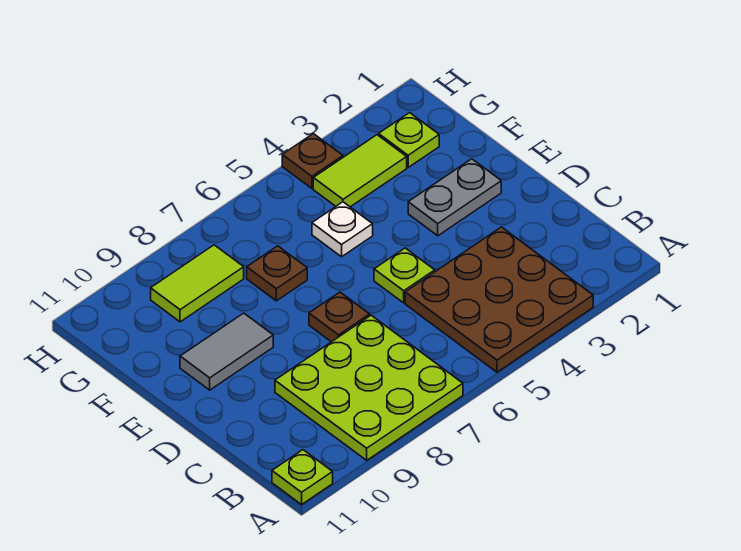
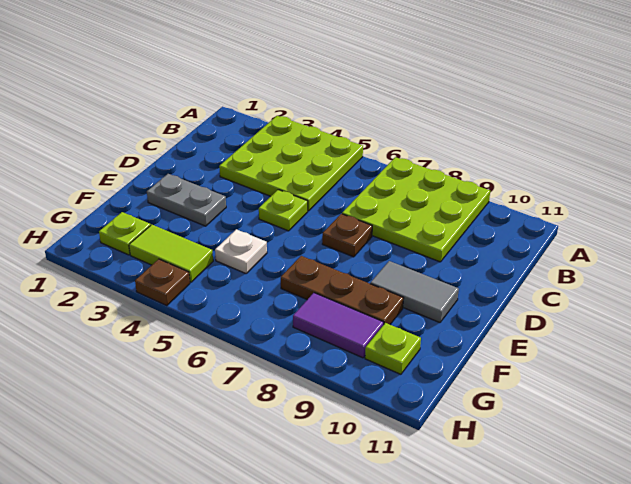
brown 3x3 plate [405,227,593,372] -> lime 3x3 plate [219,116,363,211]
lime 1x1 plate [272,450,333,504] -> lime 1x1 plate moved to [365,323,421,374]
brown 1x1 plate [247,246,307,301] -> brown 1x3 plate [281,256,404,324]
lime 1x2 tile [151,245,244,322] -> purple 1x2 tile [293,293,384,358]

